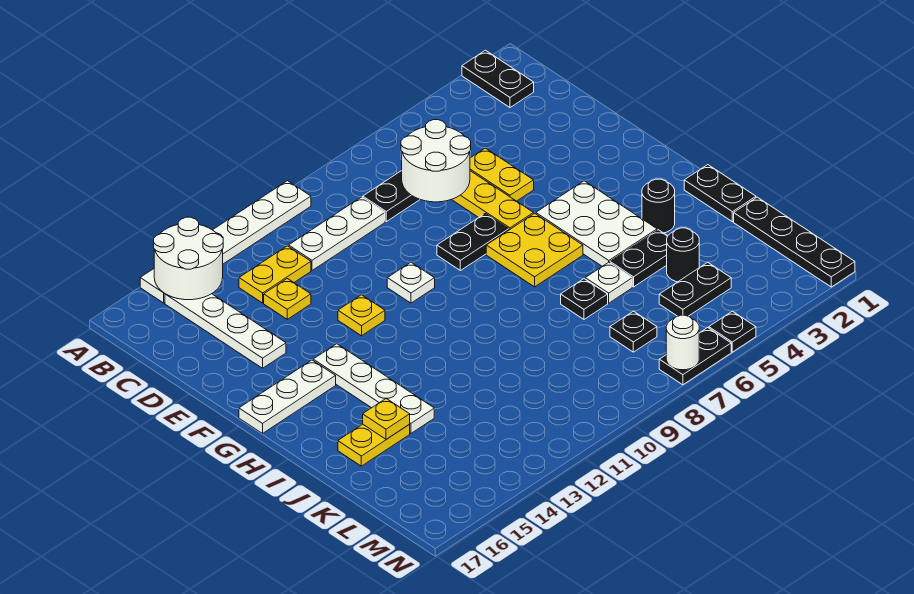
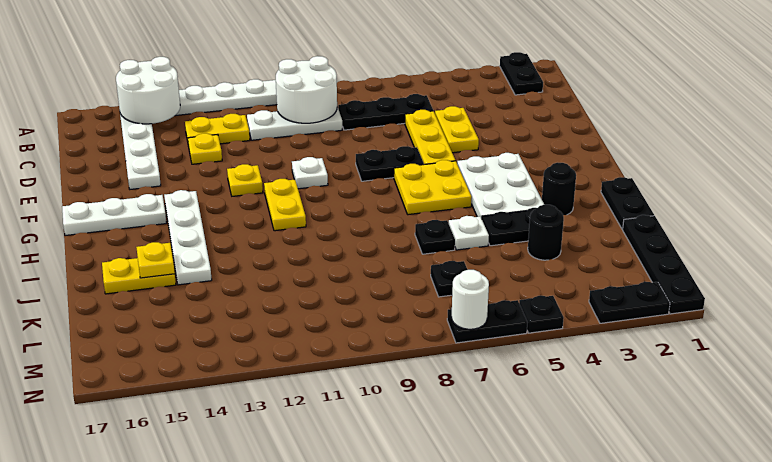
white 2x2 round brick [401,120,471,202] -> white 2x2 round brick moved to [276,56,337,123]
none -> yellow 1x2 plate [264,179,306,231]
black 1x2 plate [659,262,731,316] -> black 1x2 plate moved to [589,282,670,323]

